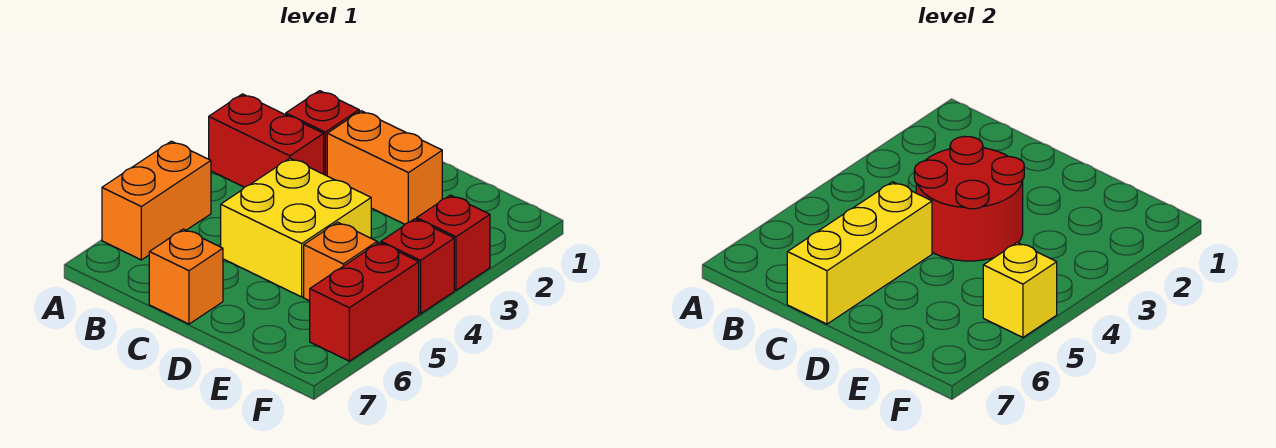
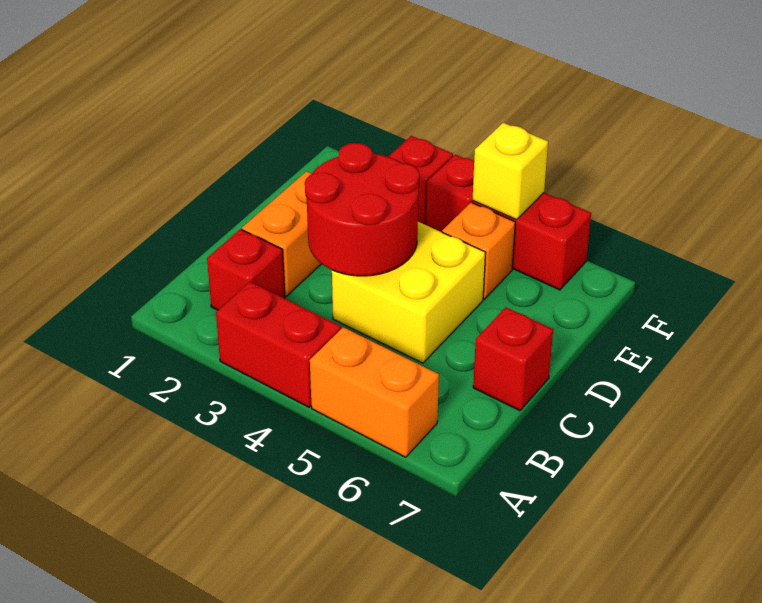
red 1x2 brick [209,94,324,187] -> red 1x2 brick turned to [216,282,341,407]
yellow 1x3 brick [787,182,932,324] -> none
orange 1x1 brick [149,229,223,324] -> red 1x1 brick [473,307,553,411]

